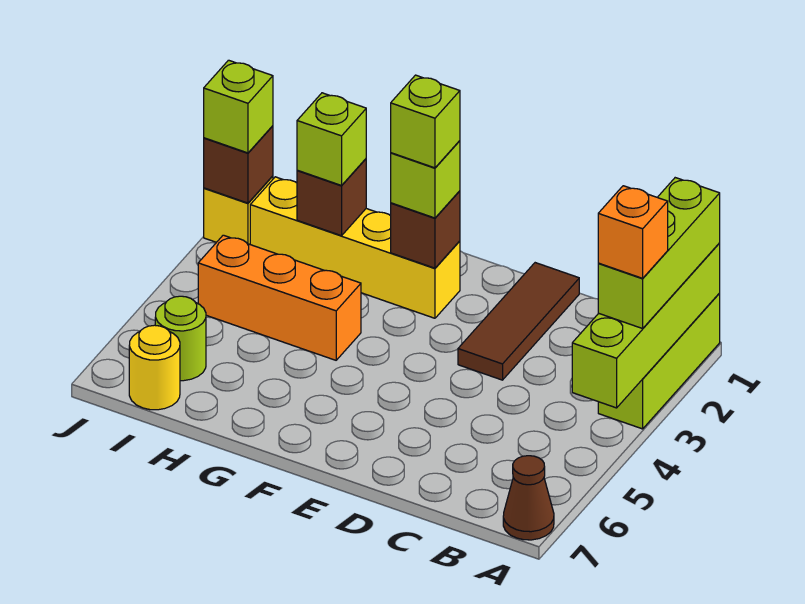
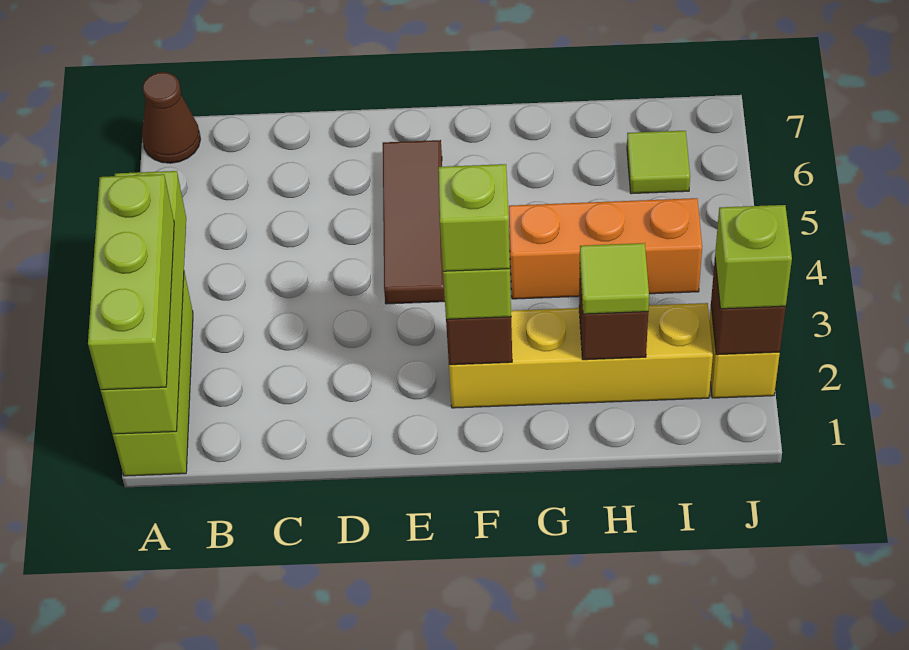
orange 1x1 brick [598,186,668,278] -> none
brown 1x3 tile [458,263,579,380] -> brown 1x3 tile moved to [383,140,445,304]
lime 1x1 brick [297,93,366,185] -> lime 1x1 tile [580,243,649,314]
lime 1x1 round brick [155,296,206,381] -> lime 1x1 tile [627,131,690,194]
yellow 1x1 round brick [129,325,180,410] -> none

